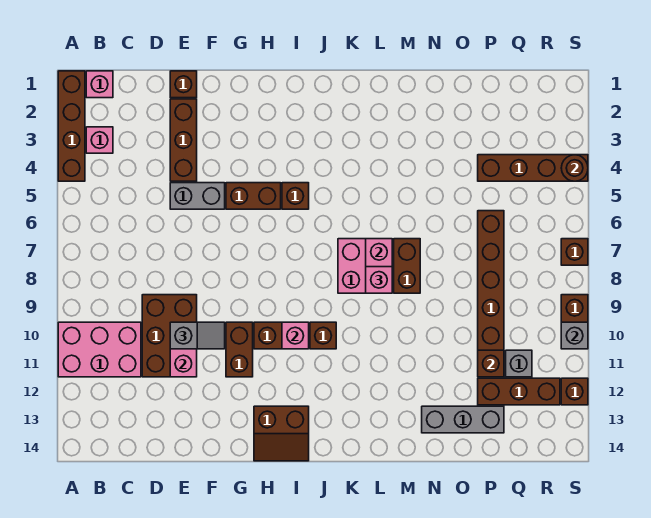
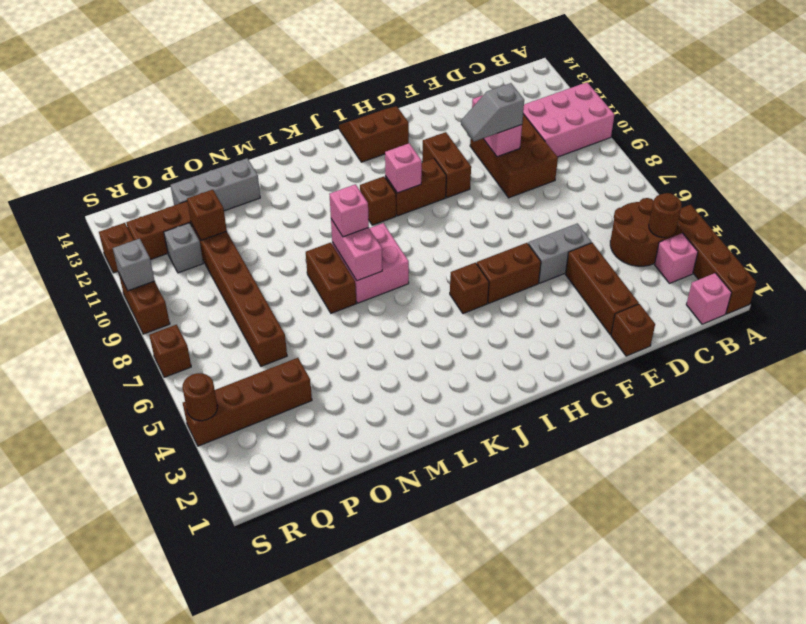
none -> brown 2x2 round brick [610,198,668,266]
none -> brown 1x1 round brick [649,193,682,237]

